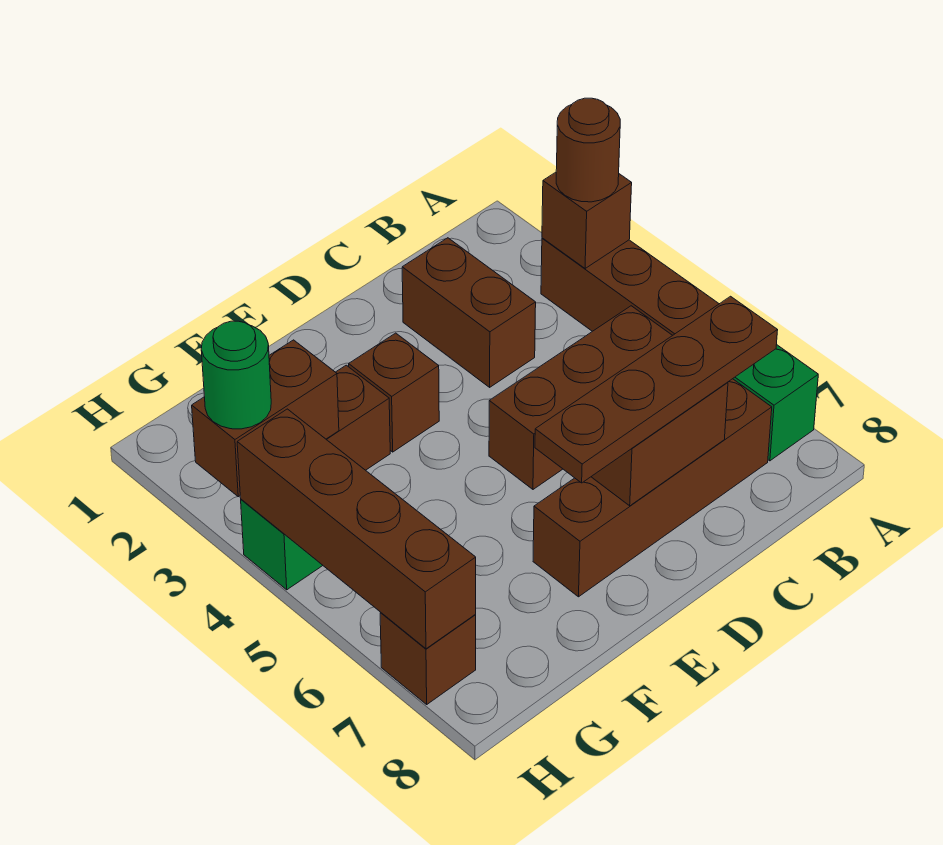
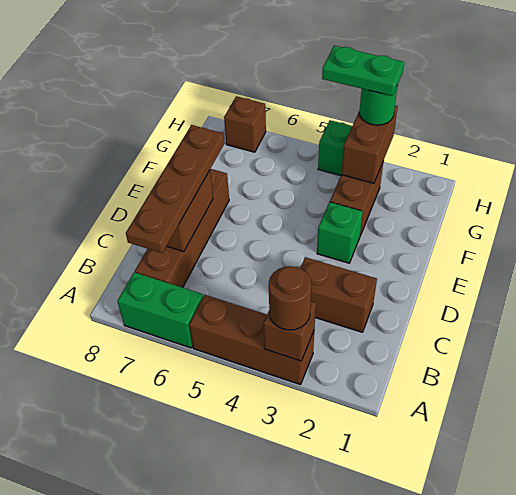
brown 1x3 brick [489,306,673,489] -> none
brown 1x1 brick [349,333,439,452] -> green 1x1 brick [317,202,363,263]
none -> green 1x2 plate [322,46,404,96]
brown 1x4 brick [237,409,476,649] -> none

